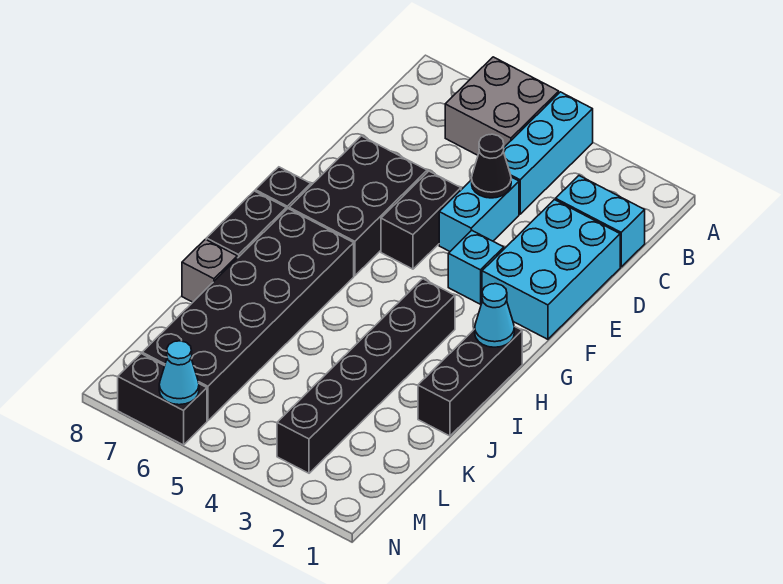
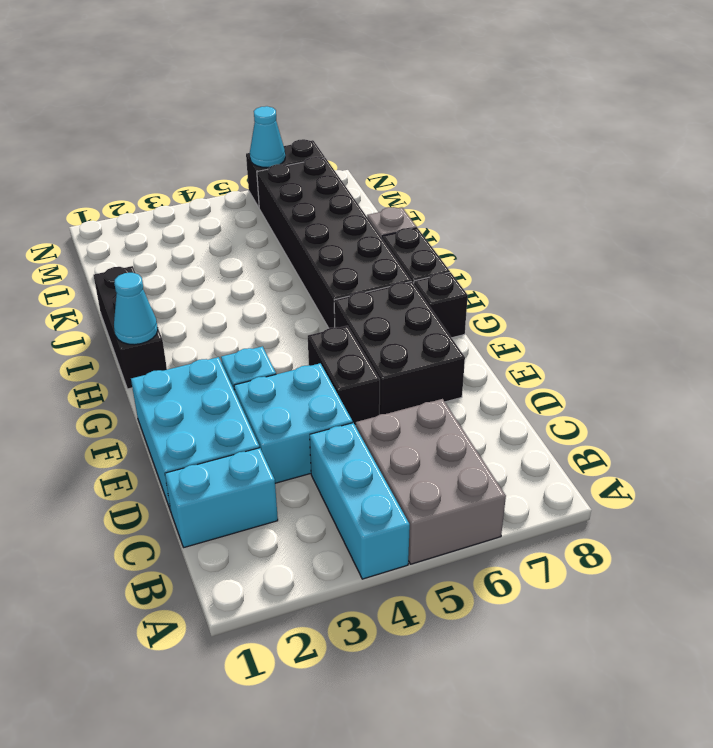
grey 2x2 brick [445,57,559,155] -> grey 2x3 brick [356,399,506,564]
cyan 1x2 brick [439,177,519,251] -> cyan 2x2 brick [234,363,353,483]
black 1x1 cone [472,134,511,198] -> none
black 1x6 brick [277,279,455,473] -> none

